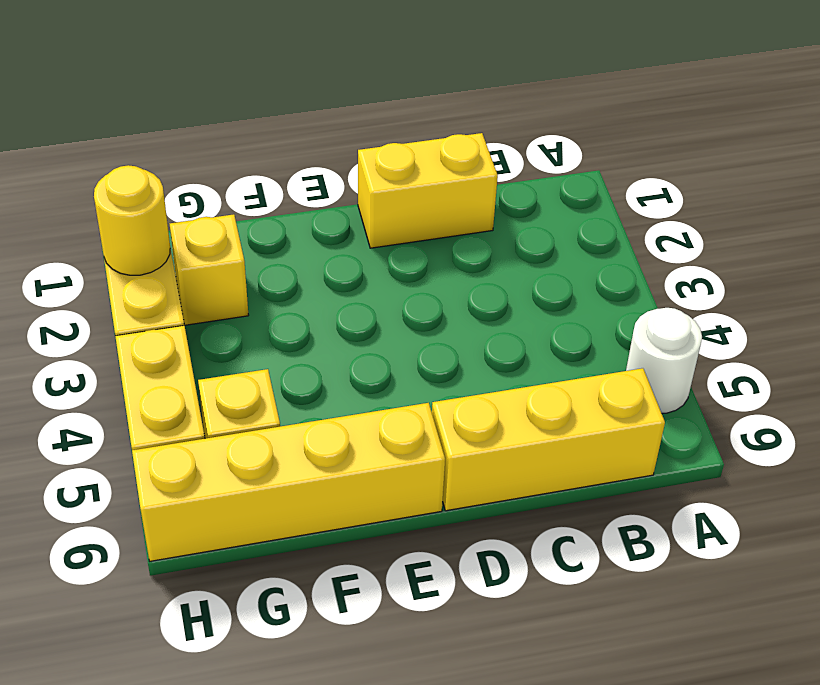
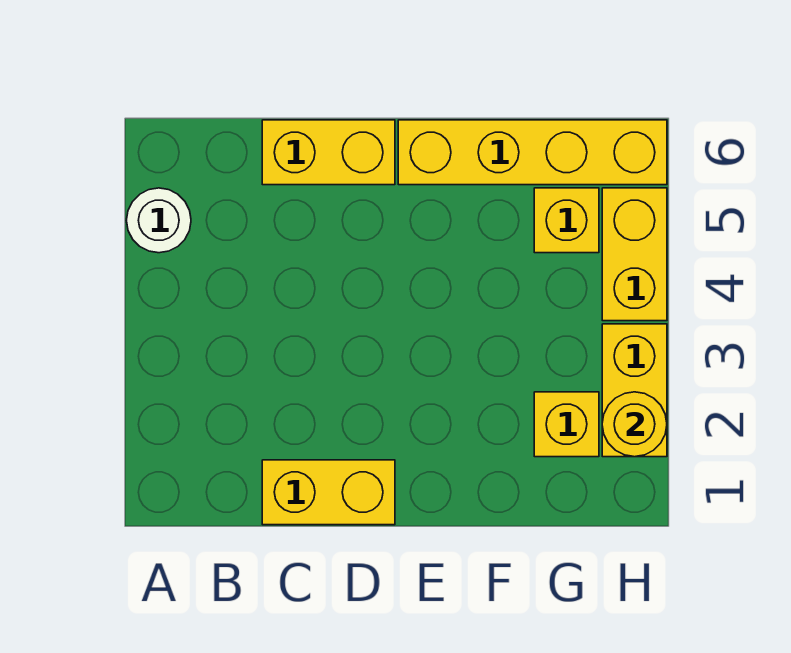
yellow 1x3 brick [432,368,665,511] -> yellow 1x2 brick [262,120,395,185]

